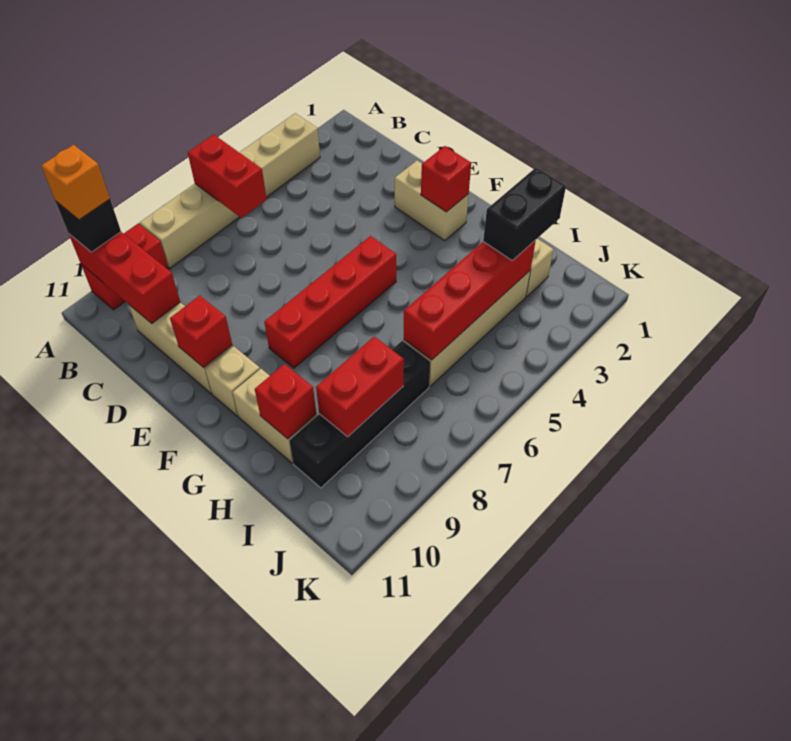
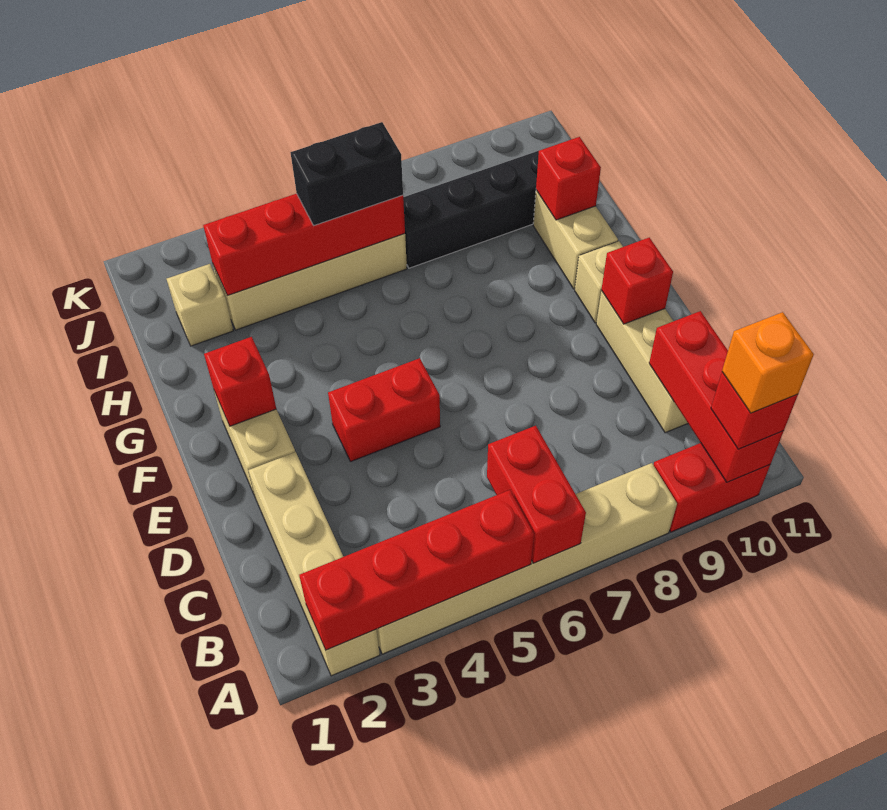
none -> tan 1x4 brick [248,452,380,676]
black 1x1 brick [56,199,121,252] -> red 1x1 brick [711,372,798,449]
red 1x4 brick [264,236,396,368] -> red 1x4 brick moved to [299,490,534,650]
black 1x2 brick [483,167,566,261] -> black 1x2 brick moved to [290,122,403,225]
red 1x2 brick [316,337,404,437] -> red 1x2 brick moved to [328,358,440,462]

